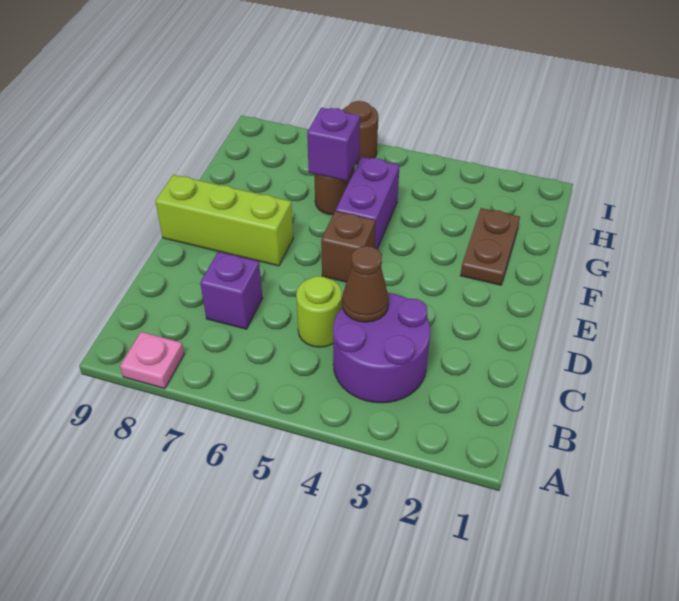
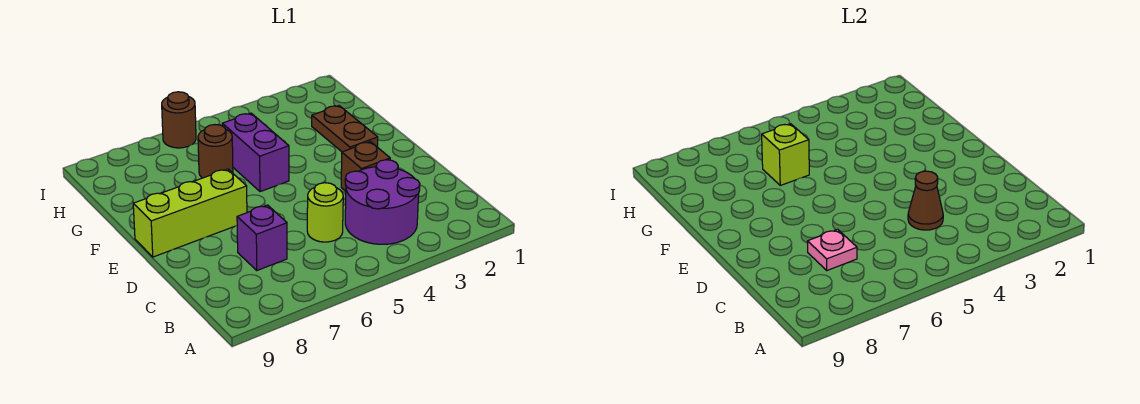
pink 1x1 plate [120,332,184,389] -> pink 1x1 plate moved to [807,229,857,270]
brown 1x1 brick [321,211,375,282] -> brown 1x1 brick moved to [341,142,390,191]
purple 1x1 brick [307,108,360,181] -> lime 1x1 brick [762,124,809,185]

